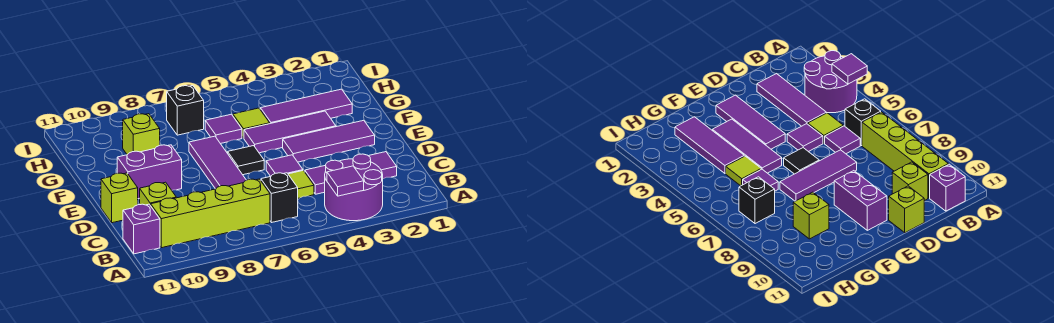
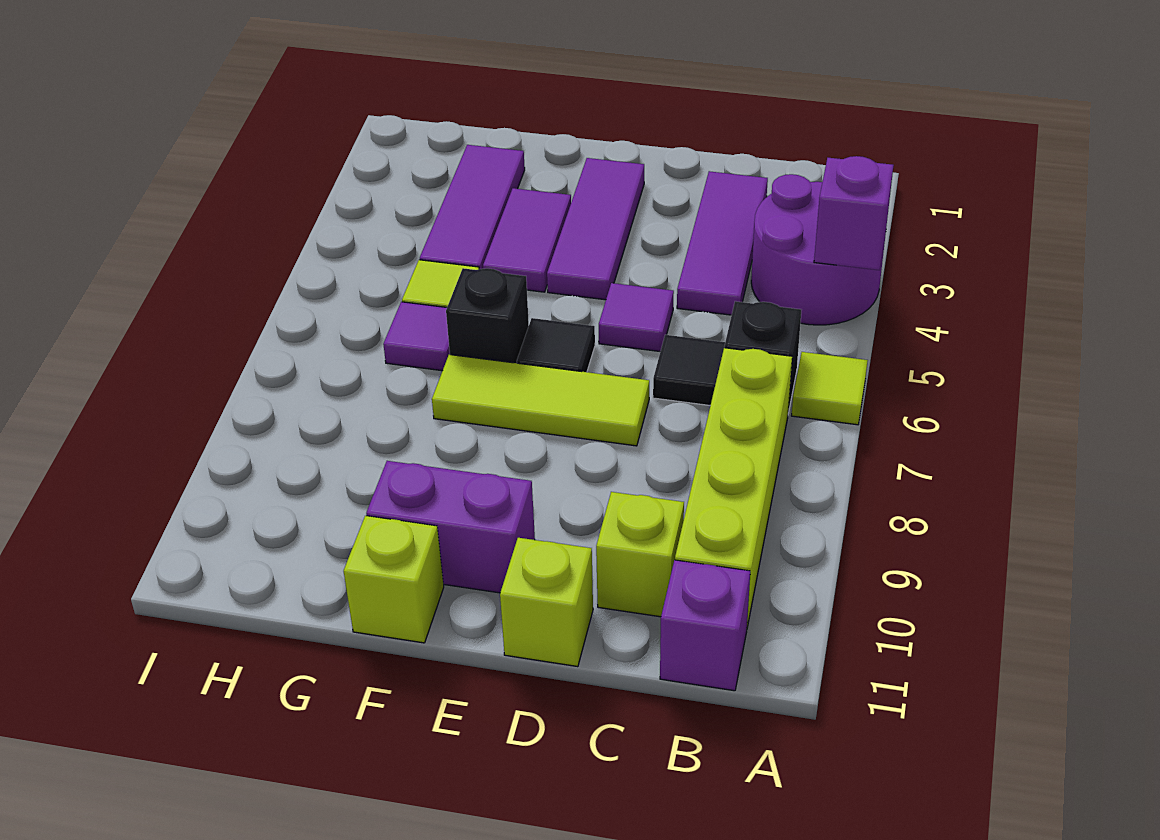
purple 1x1 tile [327,166,364,196] -> purple 1x1 brick [814,156,893,270]
lime 1x1 tile [288,171,314,198] -> lime 1x1 tile moved to [792,352,868,425]
purple 1x1 tile [825,126,860,154] -> black 1x1 tile [653,335,725,405]
purple 1x3 tile [189,136,246,189] -> lime 1x3 tile [432,355,649,446]
purple 1x2 brick [117,145,182,199] -> purple 1x2 brick turned to [366,461,535,593]
purple 1x3 tile [244,111,336,153] -> purple 1x2 tile [483,188,571,292]
lime 1x1 brick [123,114,160,155] -> lime 1x1 brick moved to [344,516,444,643]
black 1x1 brick [167,86,204,135] -> black 1x1 brick moved to [446,268,529,363]

